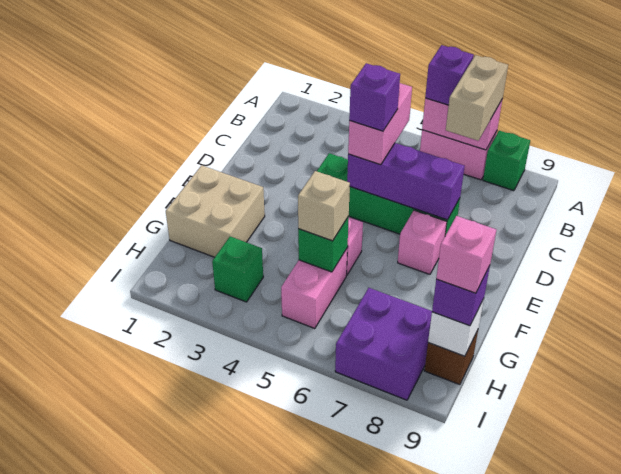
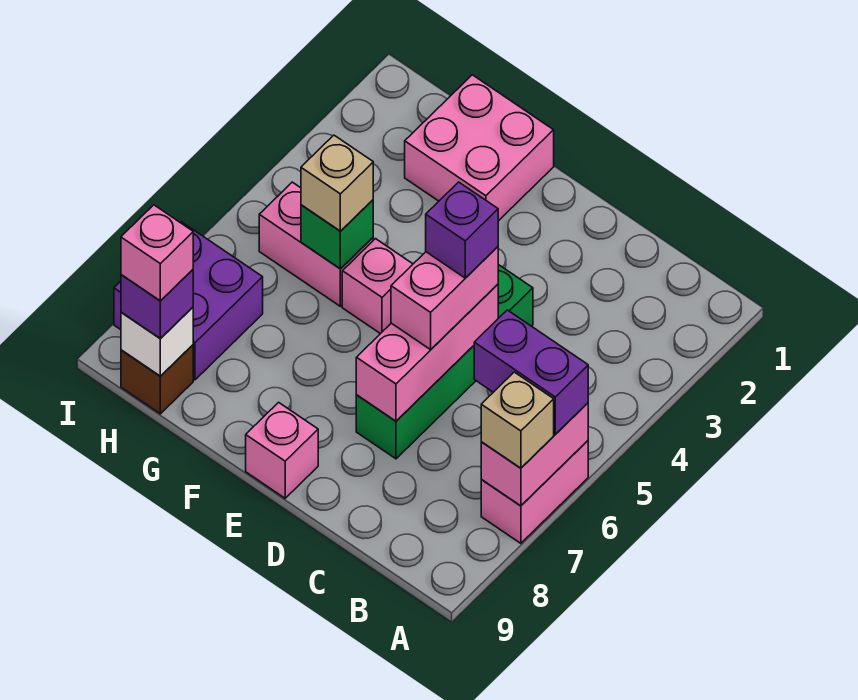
purple 1x1 brick [425,45,474,105] -> purple 1x2 brick [474,310,588,434]
tan 1x2 brick [446,55,508,141] -> tan 1x1 brick [481,372,554,468]
green 1x1 brick [483,131,530,191] -> none
pink 1x2 brick [348,83,412,165] -> pink 1x2 brick turned to [391,247,498,350]
purple 1x3 brick [347,143,465,220] -> pink 1x3 brick [356,284,498,421]
pink 1x1 brick [398,210,447,274] -> pink 1x1 brick moved to [246,402,318,498]
tan 2x2 brick [166,165,265,257] -> pink 2x2 brick [405,75,554,221]
green 1x1 brick [212,237,263,302] -> none

